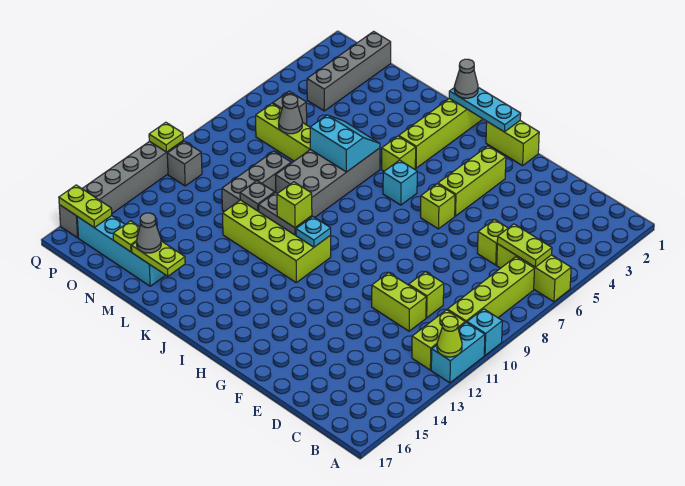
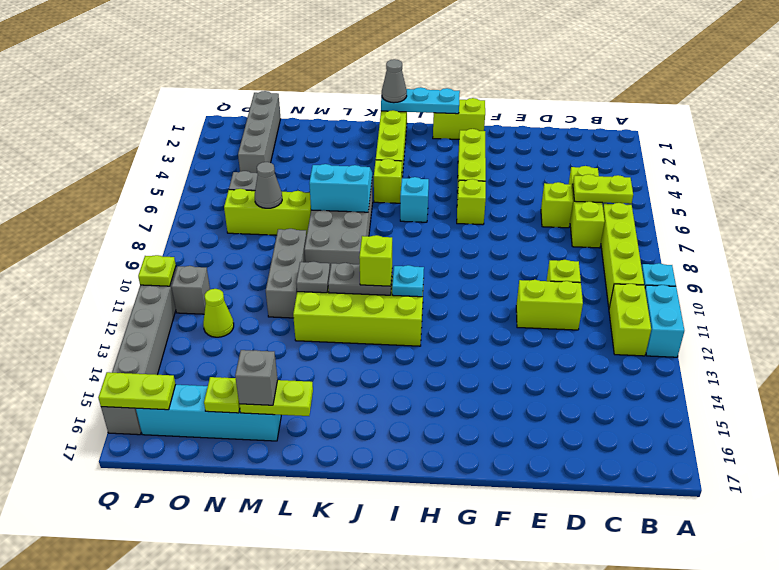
lime 1x3 brick [497,244,571,302] -> lime 1x3 brick turned to [569,166,605,248]
lime 1x1 cone [437,316,462,357] -> lime 1x1 cone moved to [203,289,234,337]
grey 1x1 cone [137,213,161,253] -> grey 1x1 brick [235,350,278,405]

